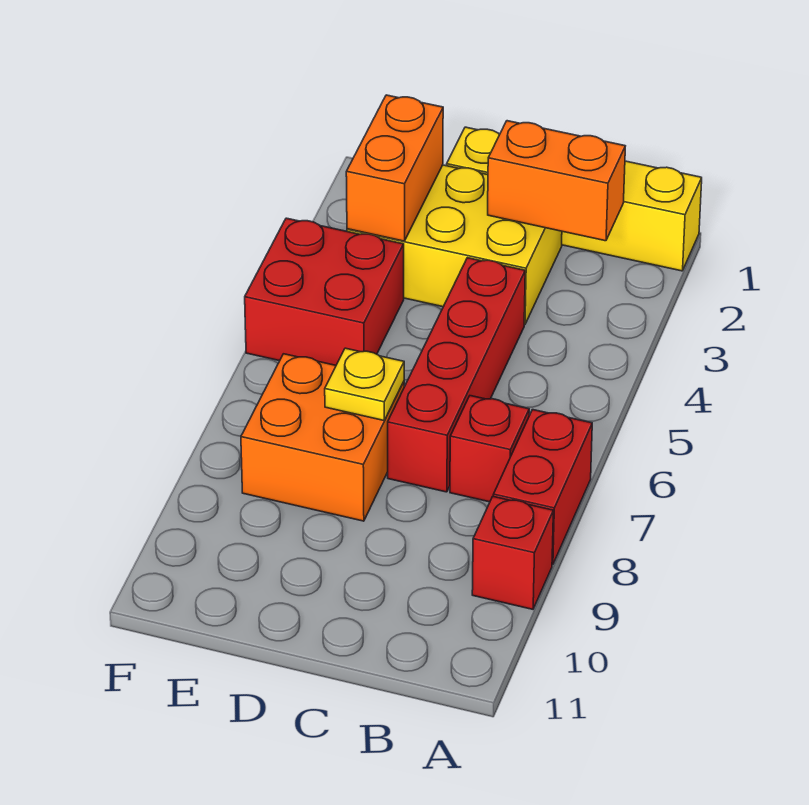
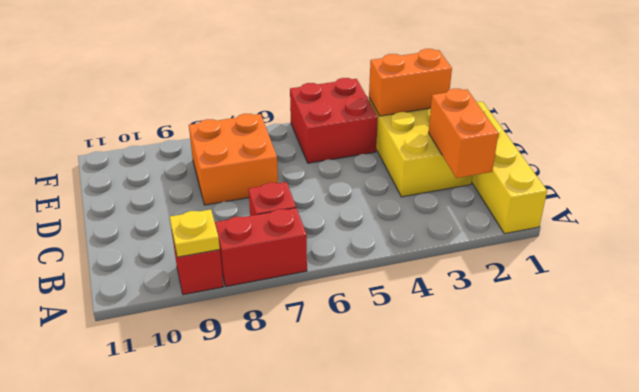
red 1x4 brick [388,258,525,492] -> none
yellow 1x1 plate [325,348,404,420] -> yellow 1x1 plate moved to [170,210,220,257]

